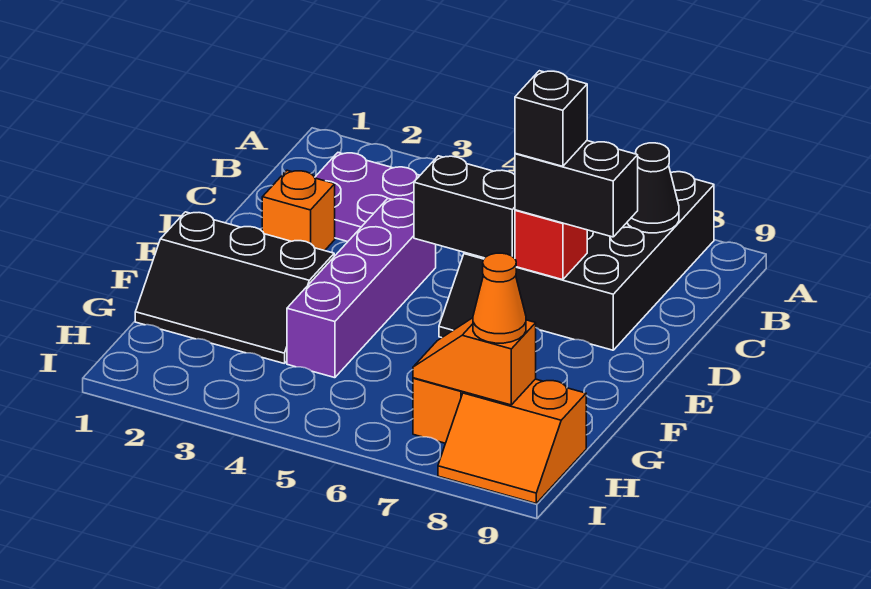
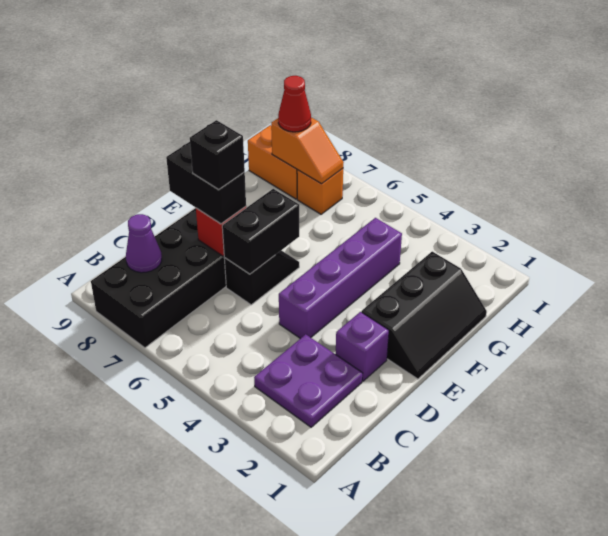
black 1x1 cone [627,143,679,233] -> purple 1x1 cone [126,214,162,273]
orange 1x1 brick [262,170,335,251] -> purple 1x1 brick [336,312,389,381]
black 1x2 brick [414,156,515,258] -> black 1x2 brick turned to [222,189,299,274]
black 2x3 slope [135,212,334,364] -> black 2x3 slope turned to [362,252,487,379]
orange 1x1 cone [473,253,526,343] -> red 1x1 cone [278,76,311,132]

